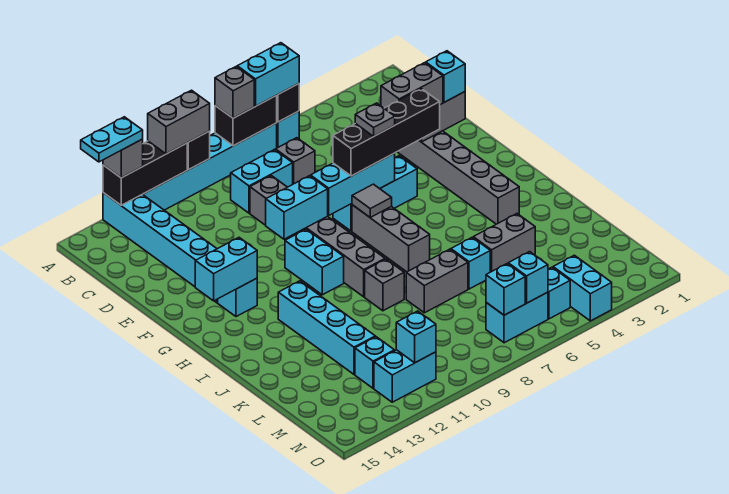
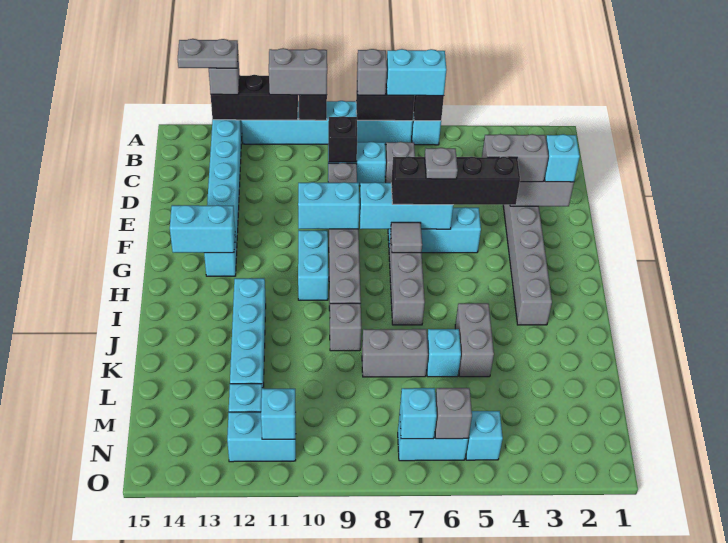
cyan 1x2 plate [81,117,143,162] -> grey 1x2 plate [178,39,238,68]
none -> black 1x1 brick [328,116,357,162]
grey 1x2 brick [473,214,535,272] -> grey 1x2 brick turned to [455,303,494,377]
cyan 1x2 brick [553,255,612,321] -> none
cyan 1x1 brick [508,252,548,303] -> grey 1x1 brick [435,388,472,439]

